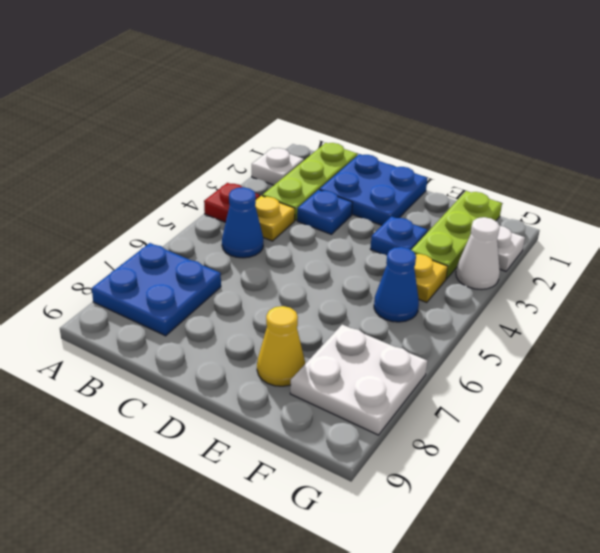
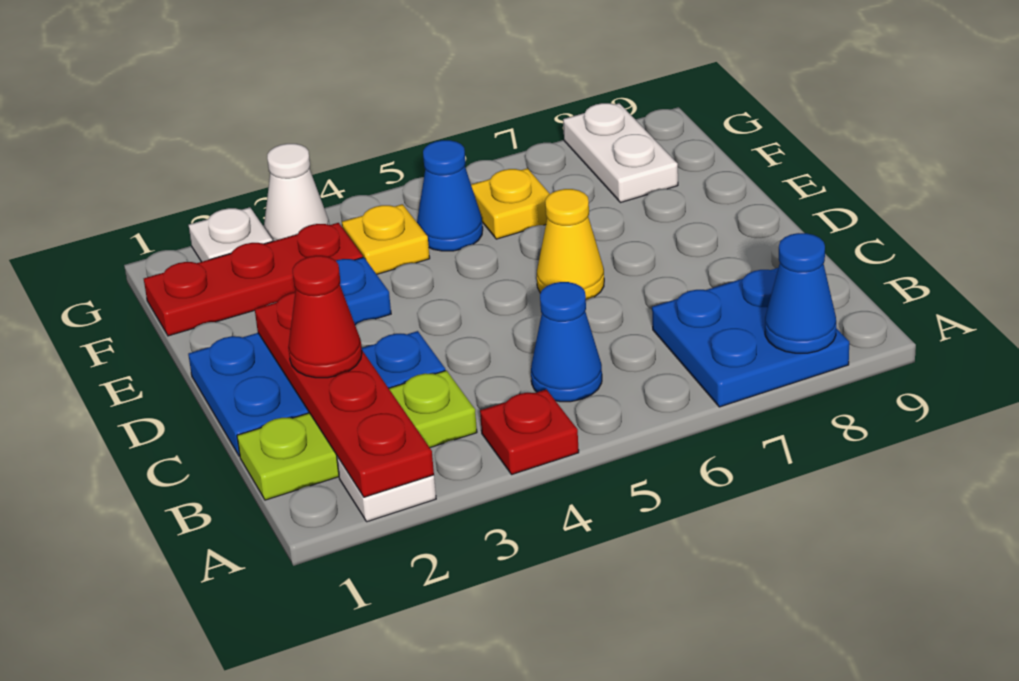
none -> red 1x4 plate [255,292,434,497]
none -> blue 1x1 cone [765,233,836,353]
yellow 1x1 plate [255,196,295,241] -> yellow 1x1 plate moved to [471,168,550,239]
none -> red 1x1 cone [288,256,362,378]
yellow 1x1 cone [257,306,305,386] -> yellow 1x1 cone moved to [537,189,604,300]
lime 1x3 plate [412,191,502,279] -> red 1x3 plate [144,223,363,336]
white 2x2 plate [290,325,427,435] -> white 1x2 plate [563,103,678,203]

